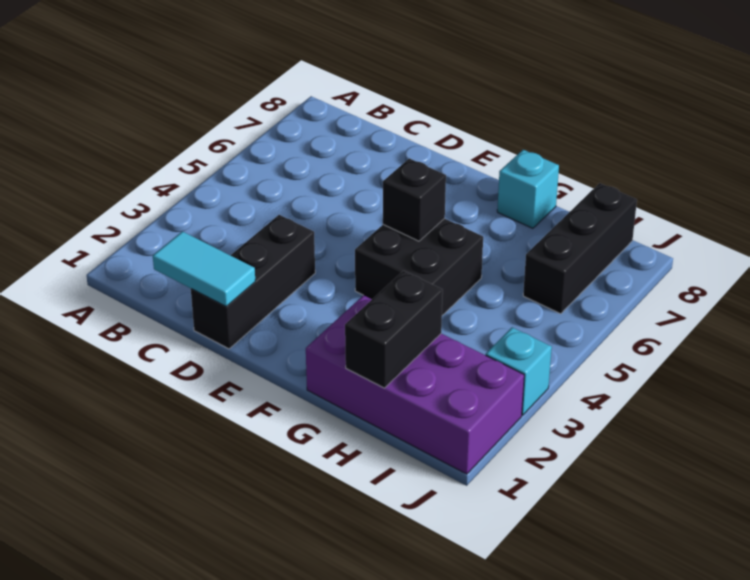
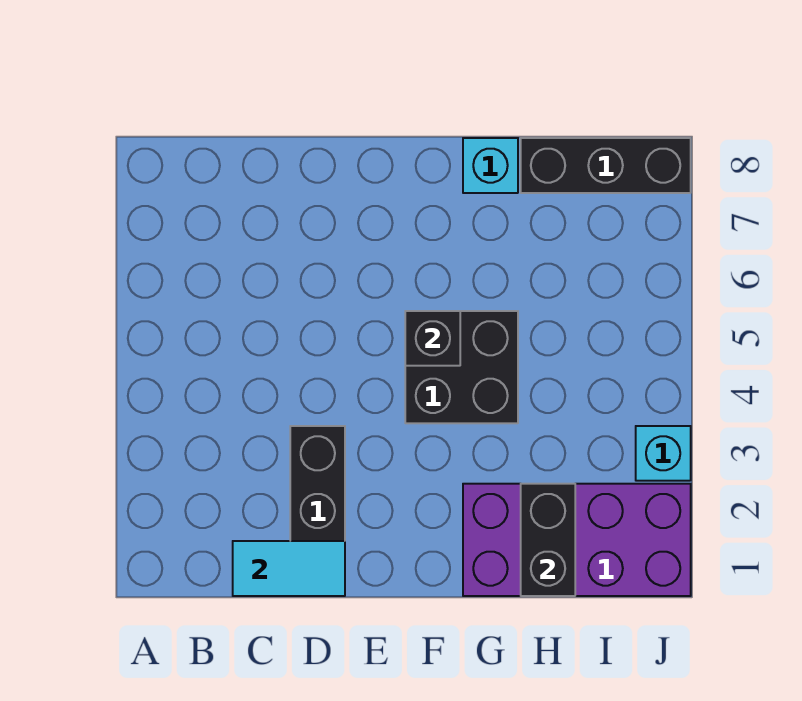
black 1x3 brick [523,183,637,314] -> black 1x3 brick turned to [521,138,691,193]

